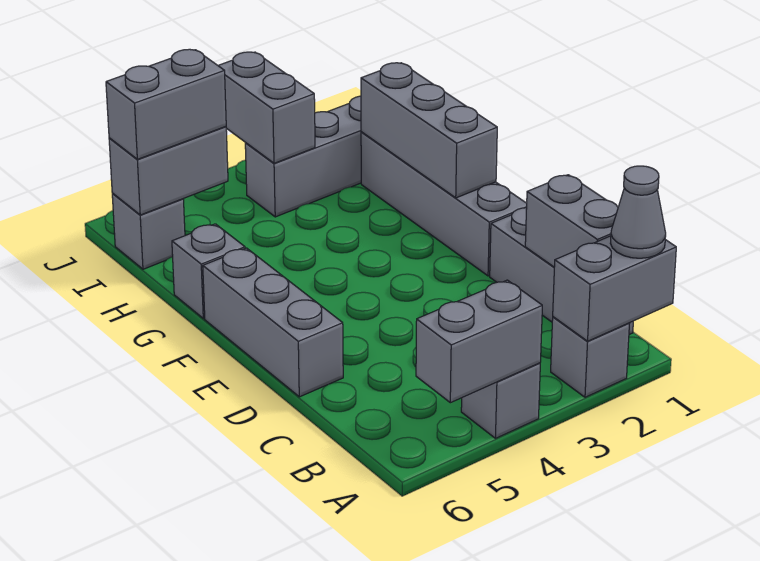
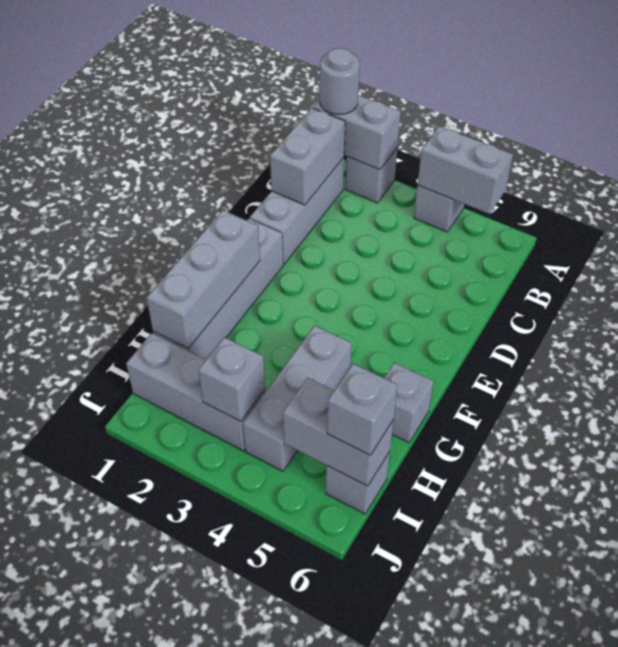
grey 1x1 cone [610,166,666,258] -> grey 1x1 round brick [320,48,360,115]
grey 1x3 brick [203,248,343,397] -> grey 1x3 brick moved to [243,326,352,471]
grey 1x2 brick [218,52,315,163] -> grey 1x1 brick [198,337,265,421]
grey 1x2 brick [106,49,226,159] -> grey 1x1 brick [327,364,398,455]

